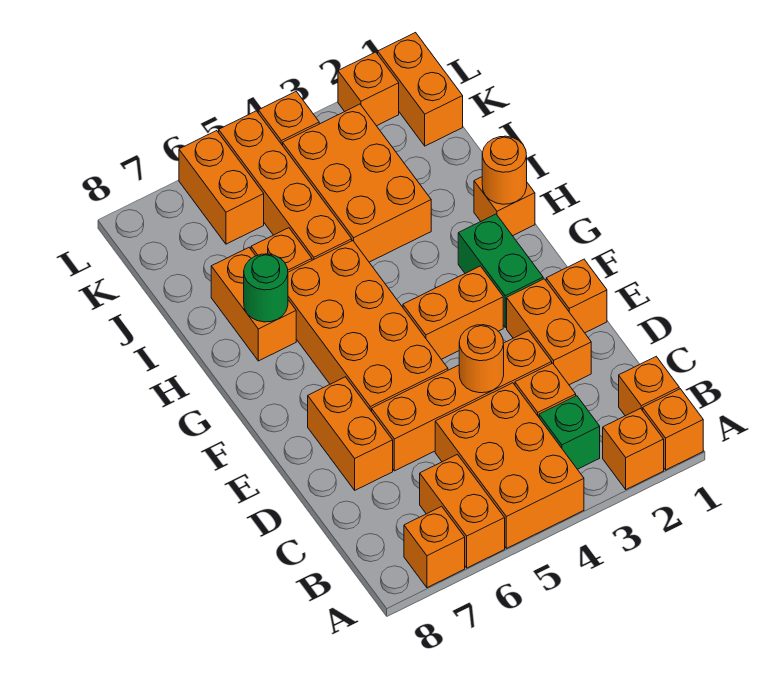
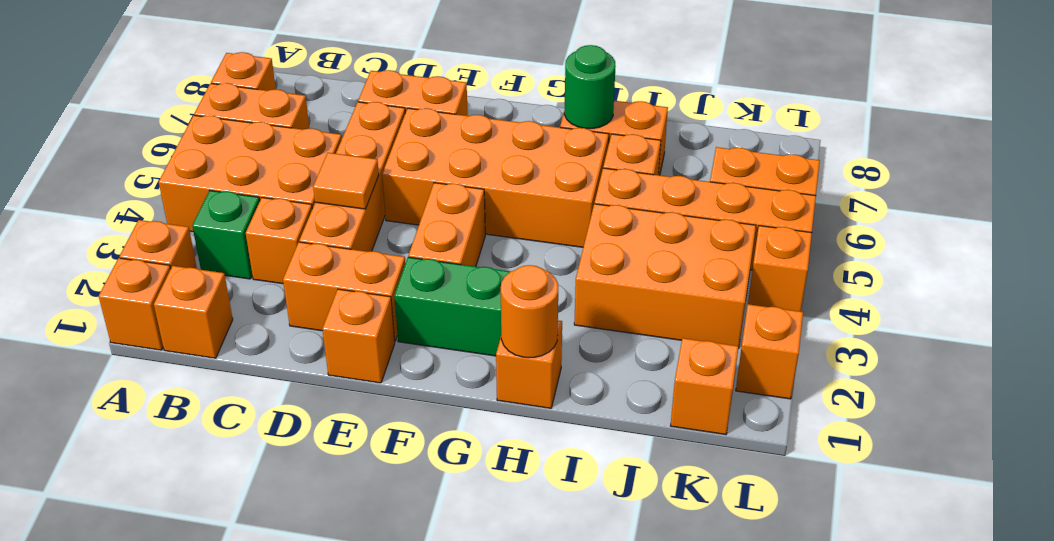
orange 1x1 round brick [459,325,504,393] -> orange 1x1 tile [313,153,379,209]
orange 1x2 brick [378,33,463,146] -> orange 1x1 brick [671,338,739,435]

